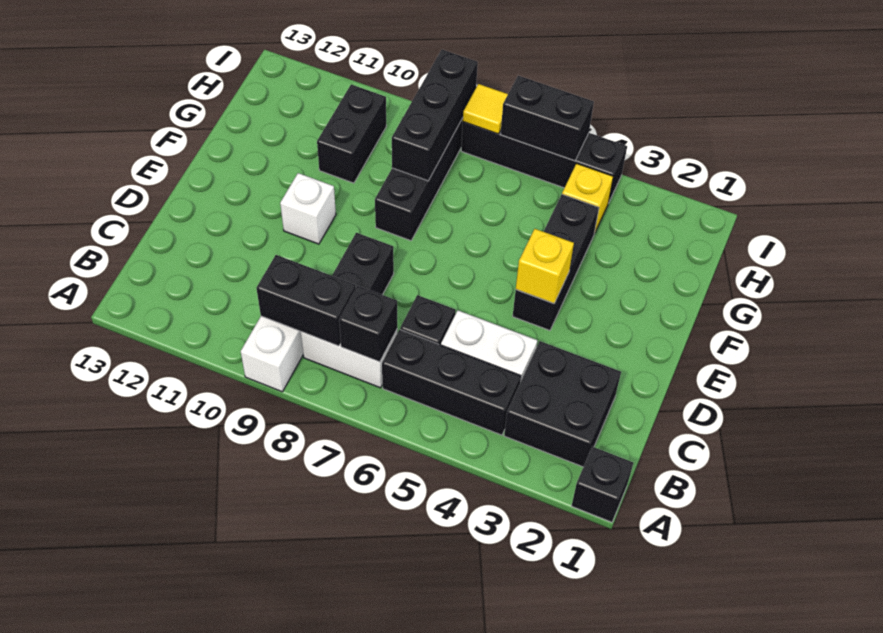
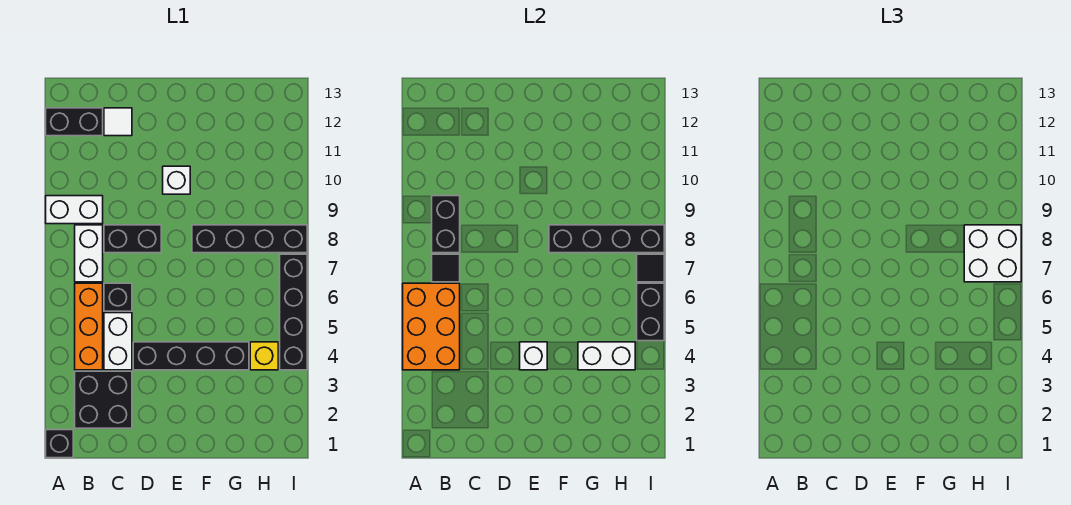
none -> orange 2x3 brick [403,283,460,370]
black 1x3 brick [382,330,521,435] -> orange 1x3 brick [75,283,103,370]
black 1x1 brick [339,286,397,362] -> black 1x1 tile [432,254,460,282]
none -> white 1x1 tile [104,108,132,136]
black 1x3 brick [513,194,599,330] -> black 1x4 brick [133,342,249,370]
yellow 1x1 brick [516,229,574,303] -> white 1x1 brick [520,342,547,370]
none -> white 1x2 brick [578,342,635,370]
black 1x3 brick [392,50,478,181] -> black 1x4 brick [549,225,664,253]
black 1x2 brick [317,85,386,183] -> black 1x2 brick moved to [46,108,103,136]
none -> white 2x2 brick [964,225,1021,282]
yellow 1x1 tile [463,84,508,134] -> black 1x1 tile [637,254,664,282]

